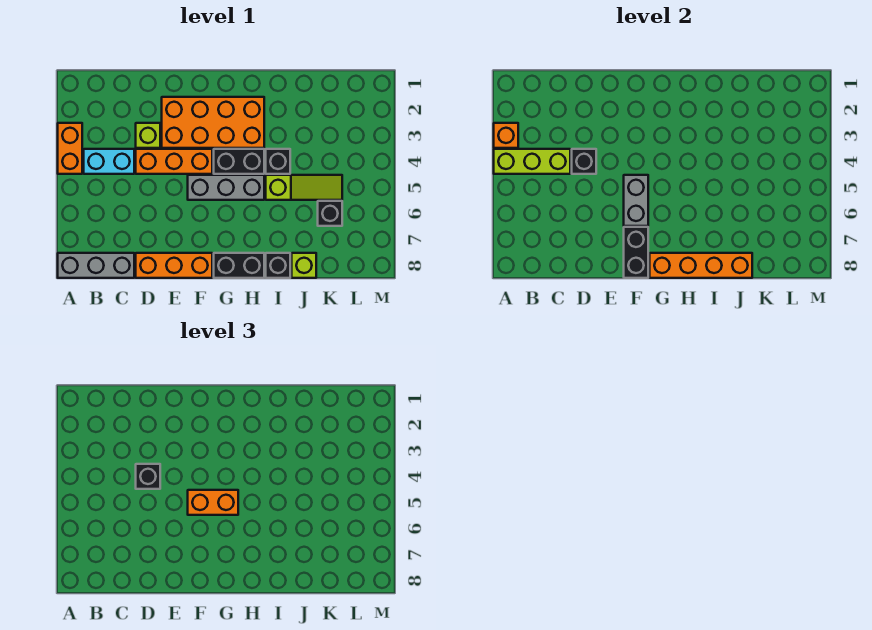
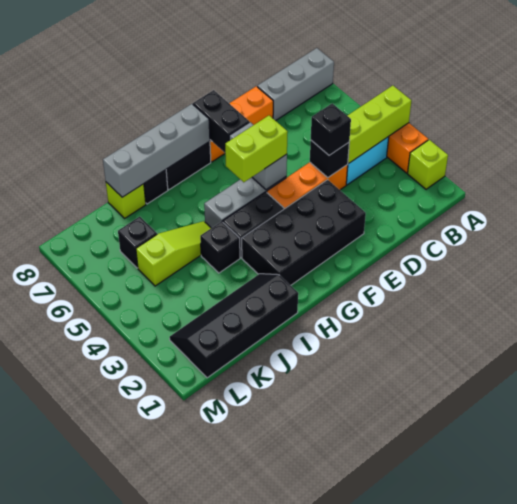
orange 1x1 brick [494,123,518,148] -> none
lime 1x1 brick [136,123,160,148] -> lime 1x1 brick moved to [408,140,448,189]
orange 2x4 brick [162,97,264,148] -> black 2x4 brick [242,180,366,285]
orange 1x2 brick [188,490,238,515] -> lime 1x2 brick [225,116,288,182]
orange 1x4 brick [650,253,752,278] -> grey 1x4 brick [103,104,210,197]
none -> black 2x4 slope [170,274,298,378]
lime 1x3 slope [266,175,342,200] -> lime 1x3 slope turned to [136,221,211,286]

